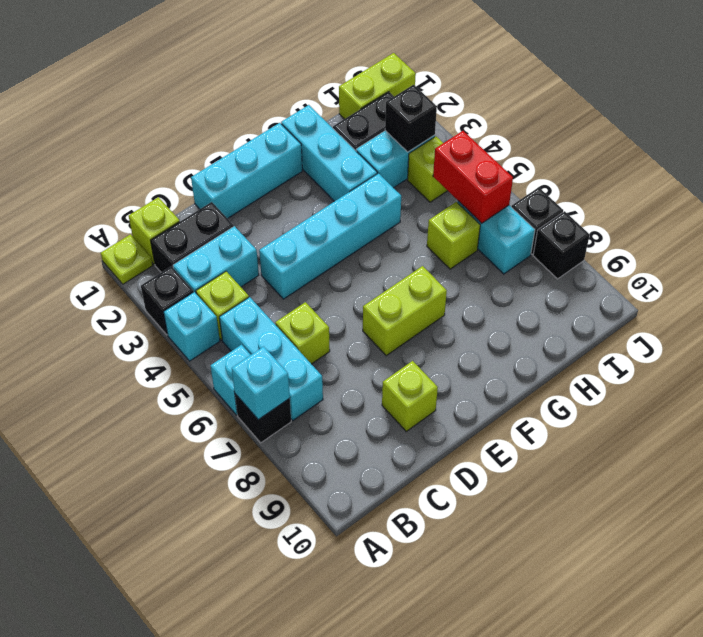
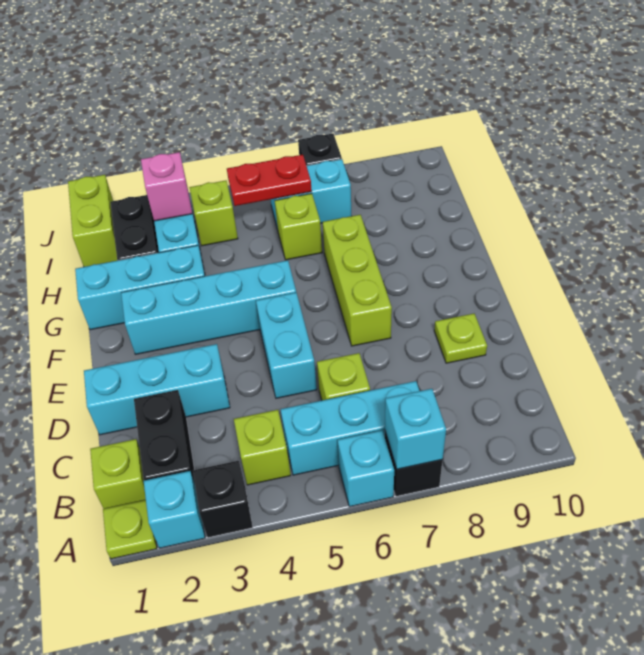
cyan 1x1 brick [164,292,220,361] -> cyan 1x1 brick moved to [144,471,205,548]
cyan 1x2 brick [173,226,259,293] -> cyan 1x2 brick moved to [256,292,317,398]
cyan 1x3 brick [191,123,302,219] -> cyan 1x3 brick turned to [84,344,230,435]
cyan 1x4 brick [259,173,401,299] -> cyan 1x4 brick turned to [121,260,296,354]
lime 1x1 brick [382,361,438,431] -> lime 1x1 plate [434,314,487,363]
lime 1x2 brick [363,266,447,356] -> lime 1x3 brick [323,215,392,346]
black 1x1 brick [385,85,437,152] -> pink 1x1 brick [141,152,192,221]
red 1x2 brick [433,131,513,223] -> red 1x2 plate [227,155,312,206]
black 1x1 brick [533,211,590,279] -> none

